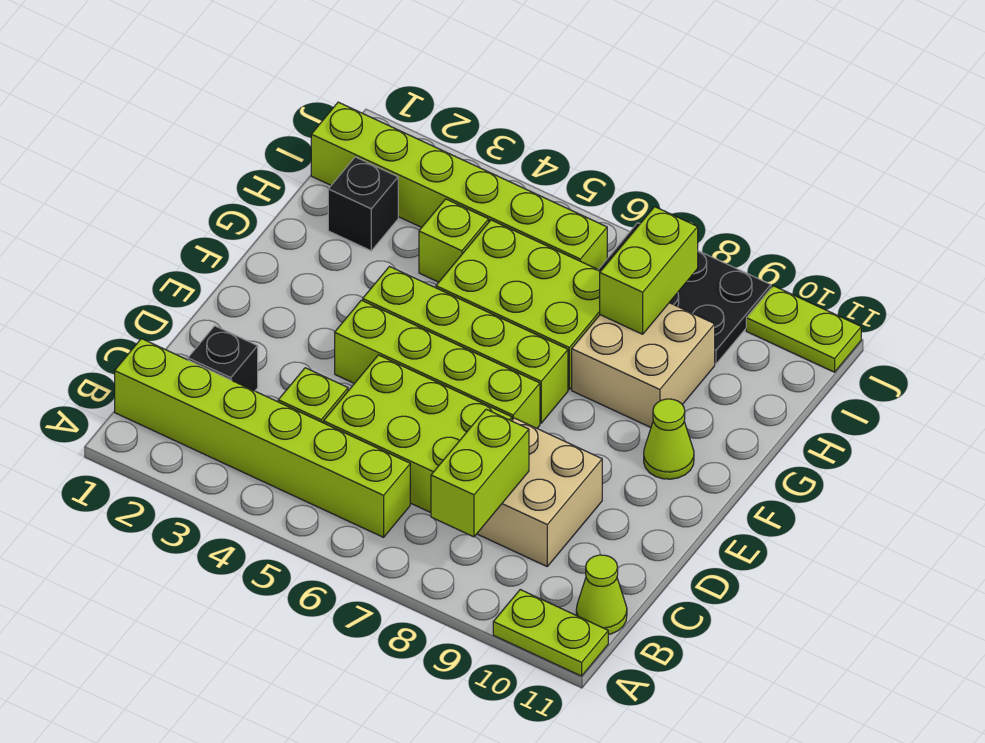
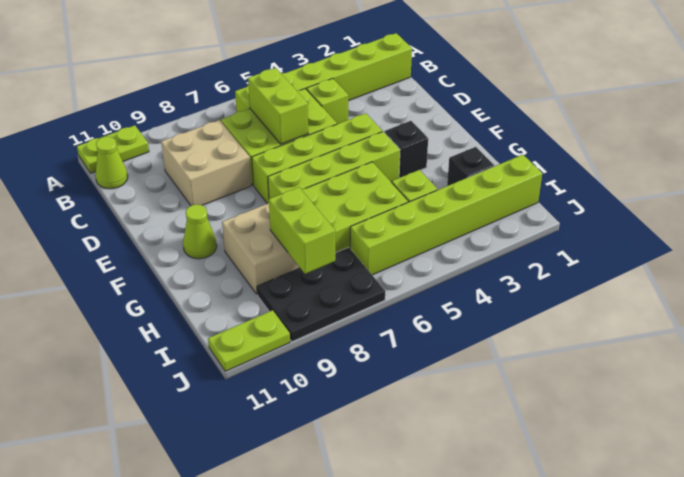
lime 1x2 brick [431,409,529,537] -> lime 1x2 brick moved to [248,68,308,144]
black 1x1 brick [188,326,258,391] -> black 1x1 brick moved to [385,121,428,177]

